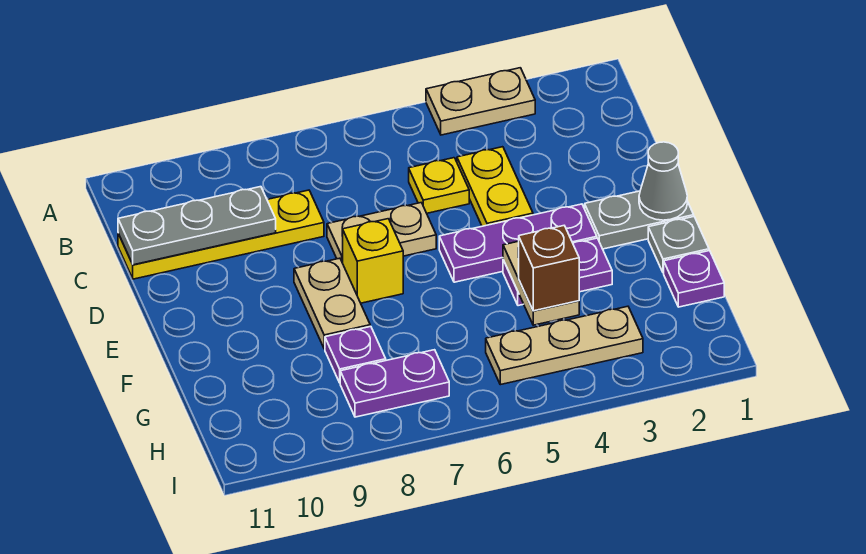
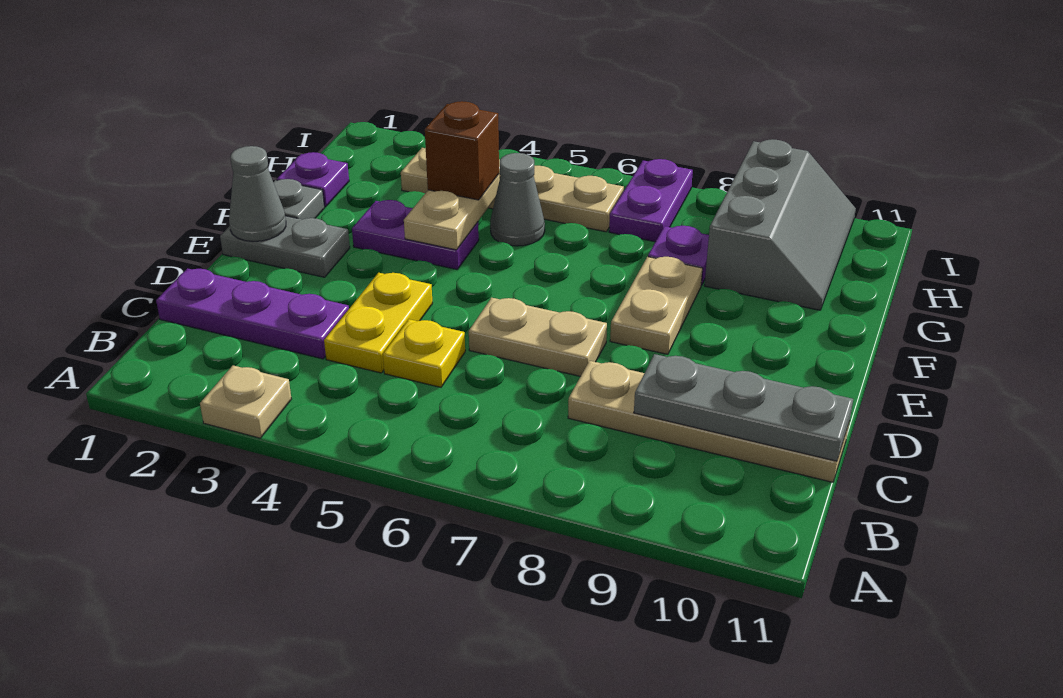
tan 1x2 plate [426,68,535,135] -> tan 1x1 plate [200,365,291,438]
yellow 1x4 plate [118,190,324,279] -> tan 1x4 plate [568,361,849,482]
purple 1x3 plate [439,204,597,282] -> purple 1x3 plate moved to [156,268,349,359]
yellow 1x1 brick [343,219,403,303] -> none
none -> grey 1x1 cone [490,153,545,246]
none -> grey 2x3 slope [705,139,856,310]
tan 1x3 plate [486,306,643,385] -> tan 1x4 plate [401,148,624,232]
purple 1x2 plate [340,350,449,417] -> purple 1x2 plate turned to [609,159,693,242]

